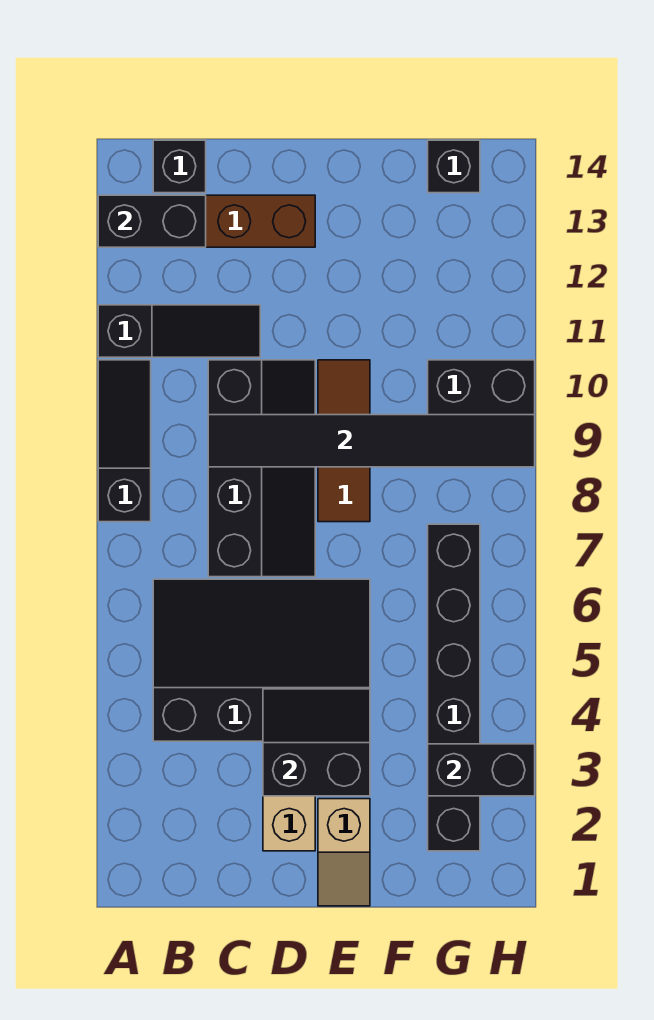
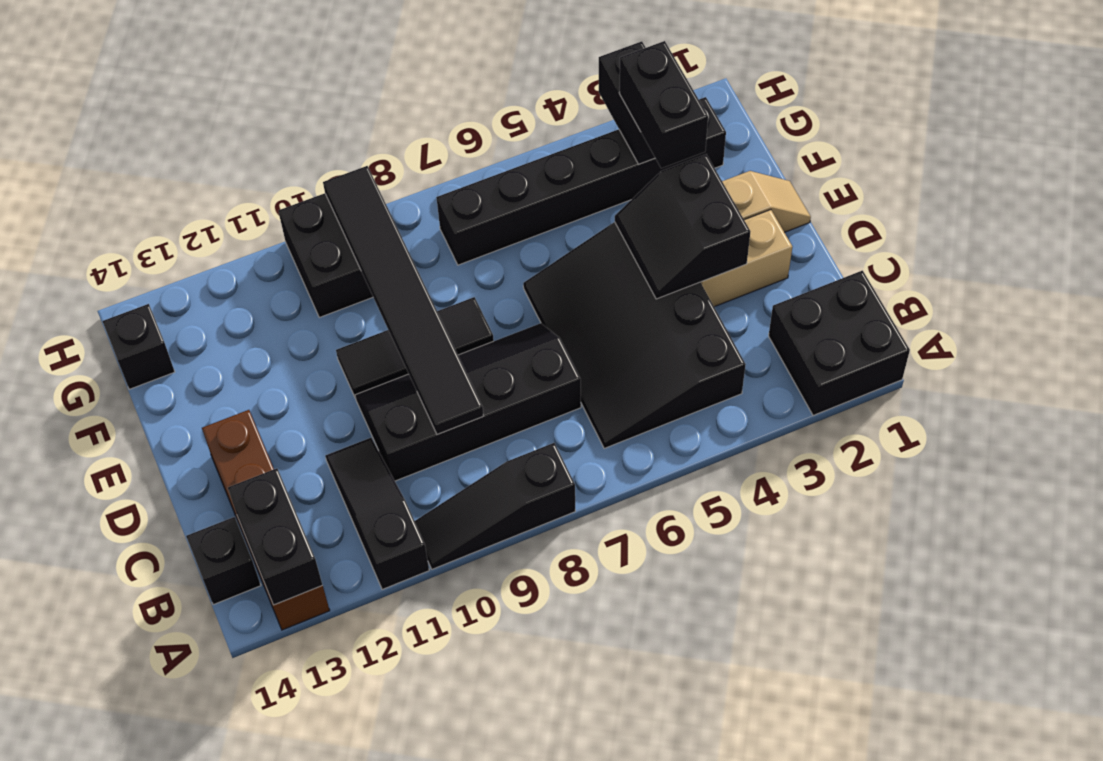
none -> black 2x2 brick [769,271,910,416]
brown 1x3 tile [318,360,370,522] -> black 1x3 tile [336,297,494,398]
none -> black 1x2 brick [619,41,708,168]

